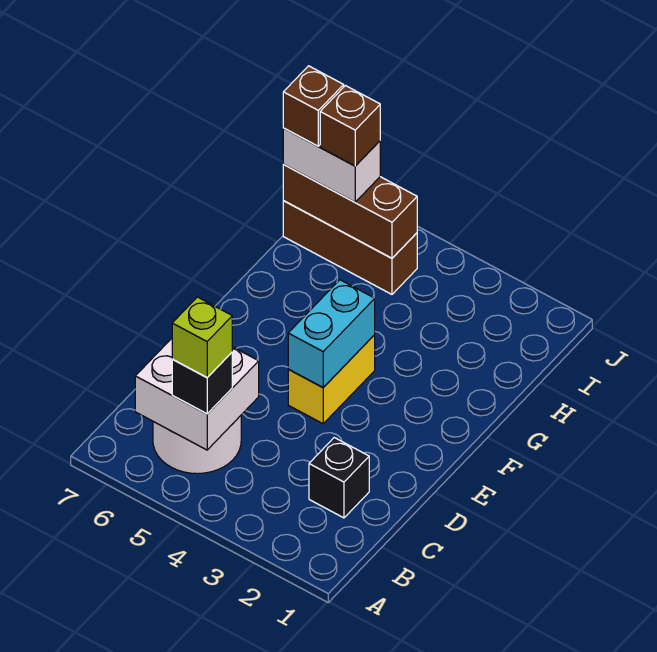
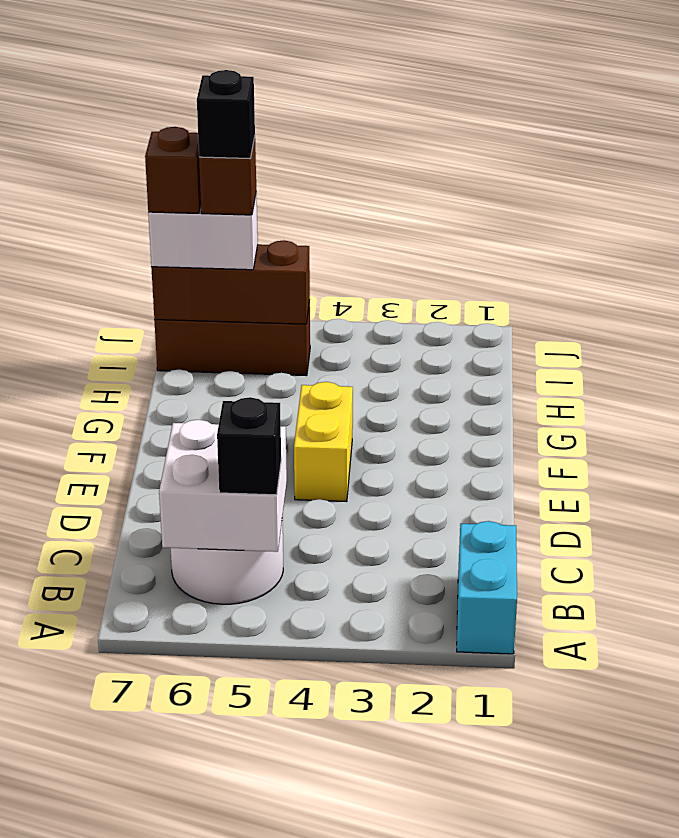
lime 1x1 brick [172,297,232,377] -> none
black 1x1 brick [309,438,369,518] -> black 1x1 brick moved to [197,70,255,159]
cyan 1x2 brick [288,280,375,387] -> cyan 1x2 brick moved to [457,521,517,654]

